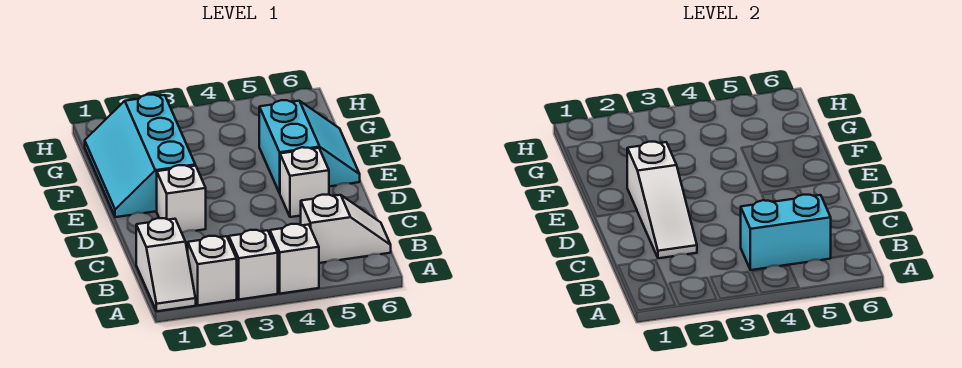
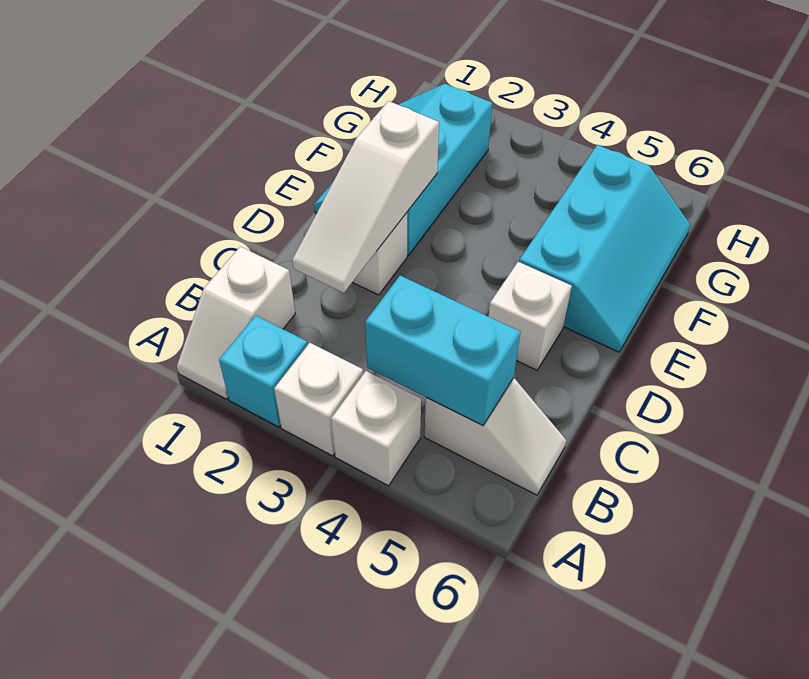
white 1x1 brick [187,236,237,305] -> cyan 1x1 brick [219,315,307,427]
cyan 2x2 slope [259,100,360,193] -> cyan 2x3 slope [519,145,690,352]

